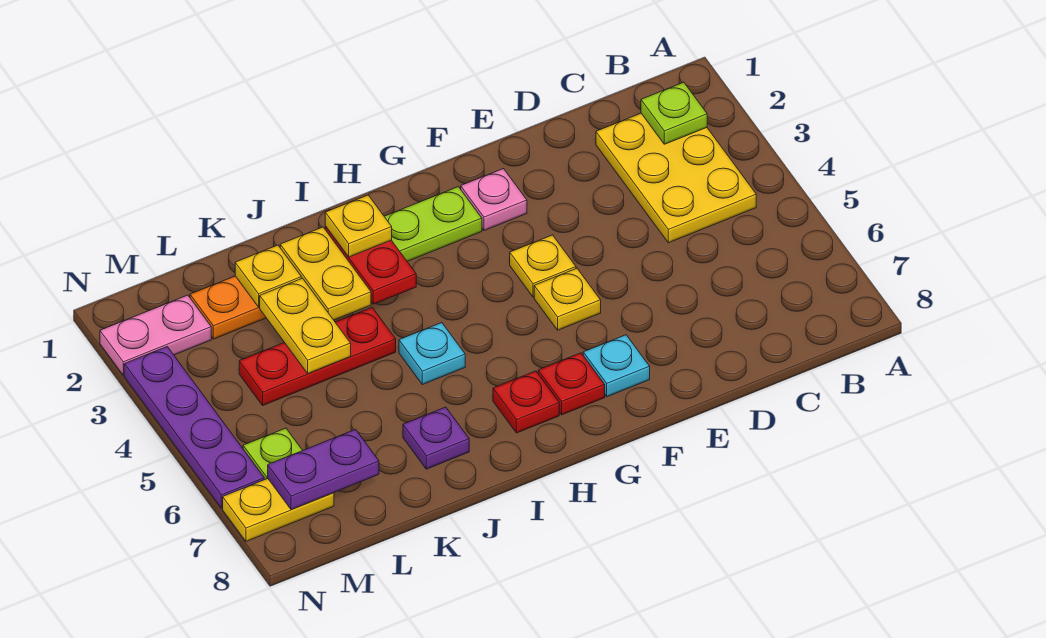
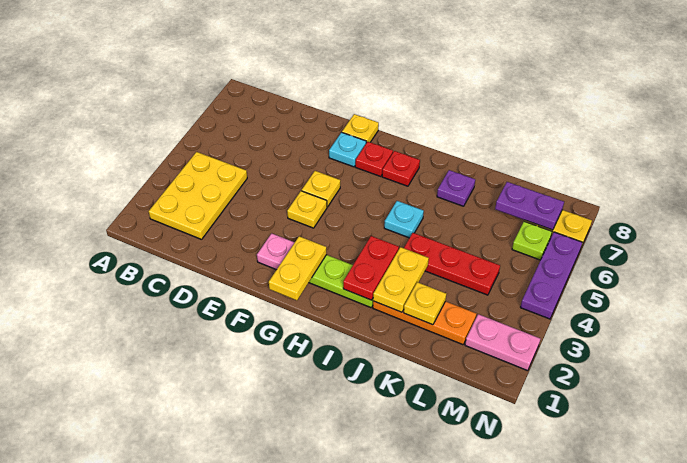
lime 1x1 plate [641,82,707,144] -> none
yellow 1x1 plate [325,195,392,257] -> yellow 1x1 plate moved to [342,114,379,143]
yellow 1x2 plate [260,278,351,373] -> yellow 1x2 plate moved to [269,236,327,300]
purple 1x4 plate [124,347,264,508] -> purple 1x3 plate [520,232,583,319]

